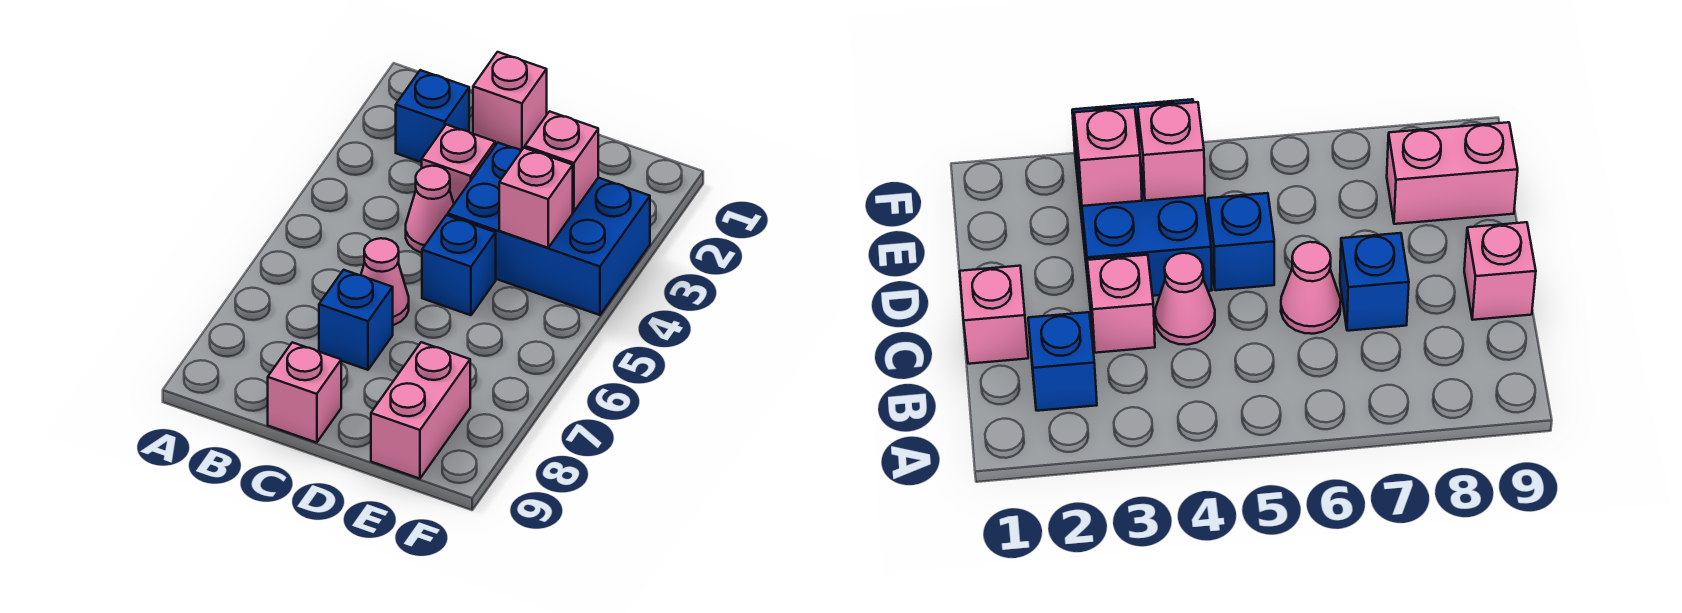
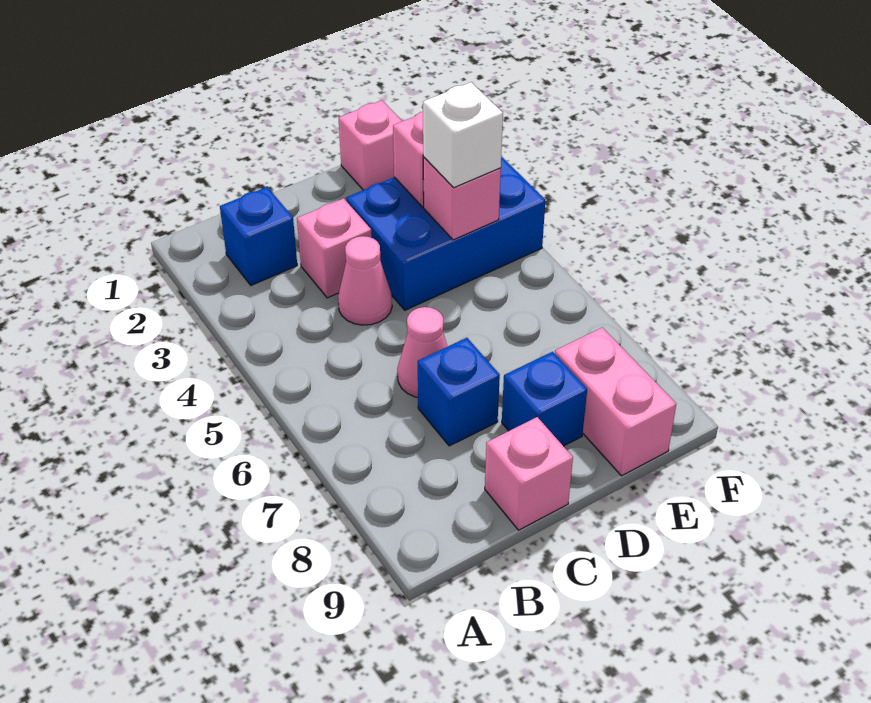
pink 1x1 brick [473,52,547,151] -> pink 1x1 brick moved to [339,100,402,190]
blue 1x1 brick [422,215,496,315] -> blue 1x1 brick moved to [502,352,587,446]
none -> white 1x1 brick [423,82,503,188]

